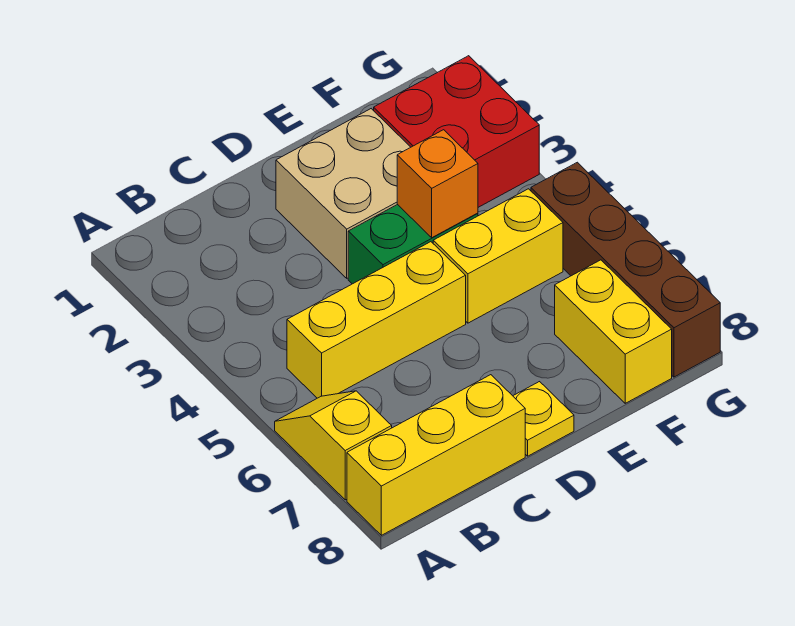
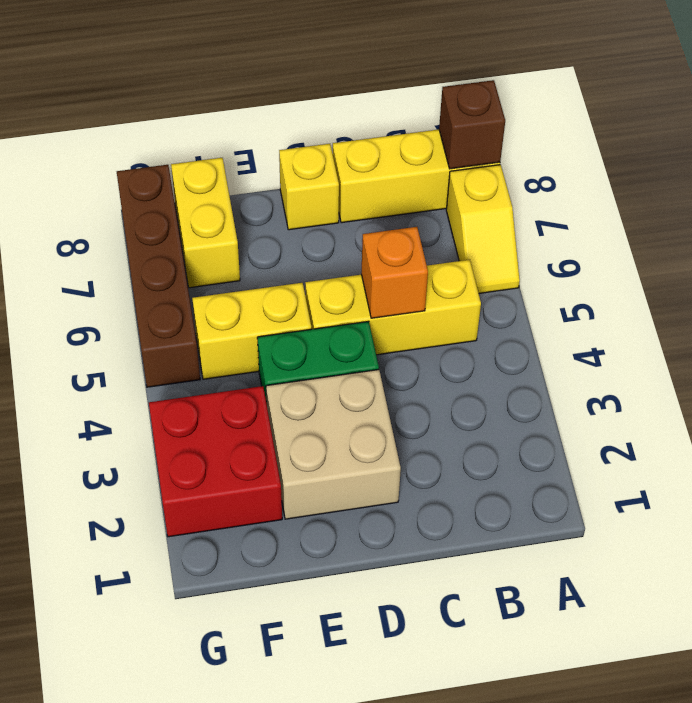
none -> brown 1x1 brick [439,80,505,169]
yellow 1x1 plate [513,382,574,456] -> yellow 1x1 brick [279,144,339,230]
orange 1x1 brick [397,130,478,238] -> orange 1x1 brick moved to [361,227,428,318]

